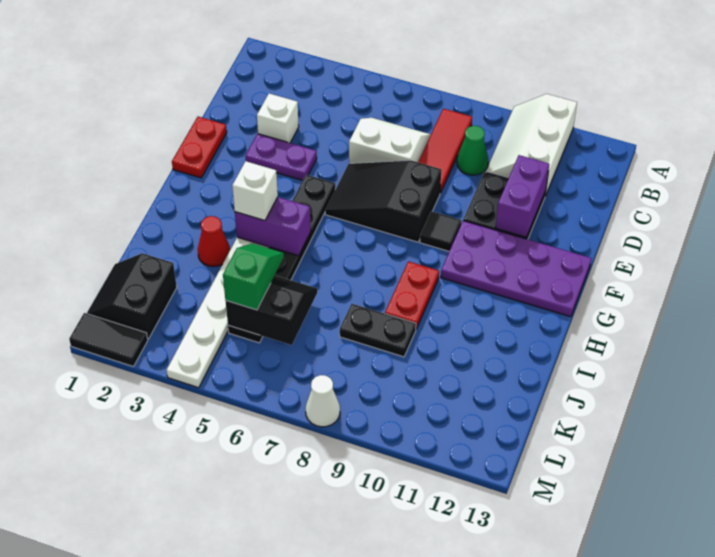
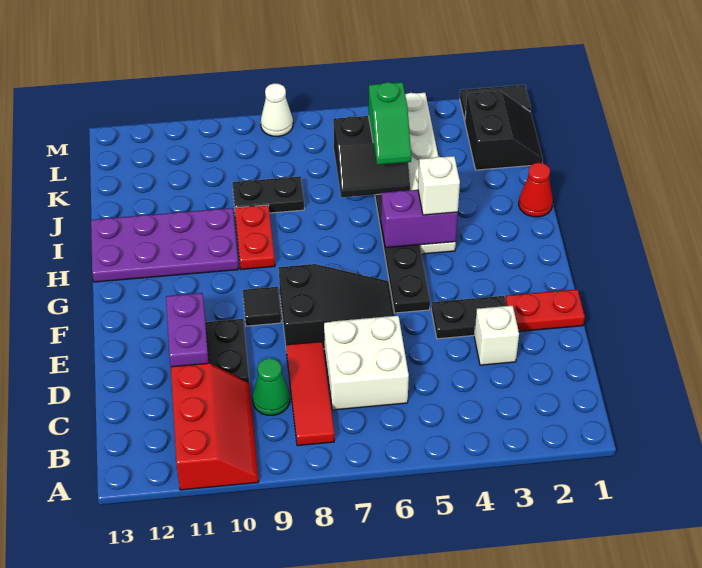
white 2x3 slope [486,94,577,196] -> red 2x3 slope [171,363,259,490]
white 2x2 slope [349,118,431,163] -> white 2x2 brick [324,316,409,410]
red 1x2 plate [172,117,227,178] -> red 1x2 plate turned to [505,289,585,331]
purple 1x2 plate [245,134,317,180] -> black 1x2 plate [432,296,506,339]
purple 2x4 plate [441,221,591,317] -> purple 2x4 plate moved to [91,208,239,282]
red 1x1 cone [198,216,230,267] -> red 1x1 cone moved to [519,163,553,217]

